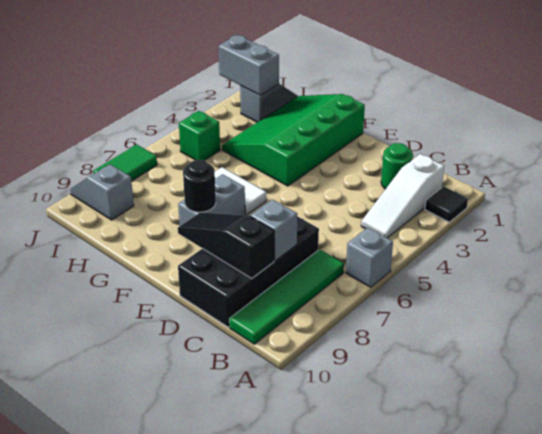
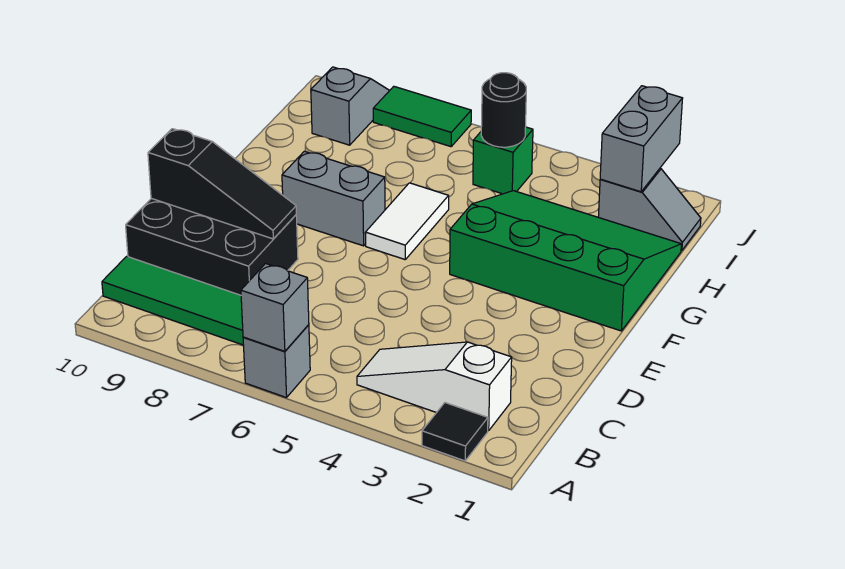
green 1x1 round brick [381,143,413,189] -> none
black 2x4 brick [178,201,319,327] -> black 2x3 brick [126,198,298,295]
grey 1x1 brick [250,200,297,261] -> grey 1x1 brick moved to [241,264,309,351]
black 1x3 slope [178,212,274,278] -> black 1x3 slope turned to [148,129,296,239]
black 1x1 round brick [183,160,216,212] -> black 1x1 round brick moved to [481,73,526,147]

